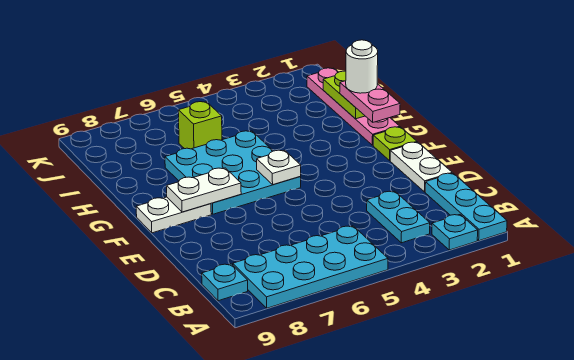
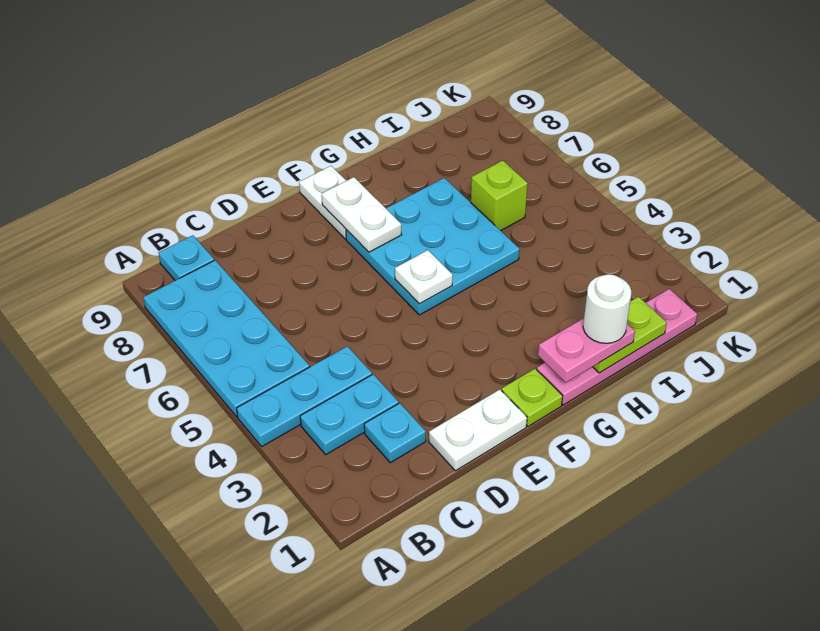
cyan 1x3 plate [425,173,507,241] -> cyan 1x3 plate moved to [237,346,372,446]
cyan 1x1 plate [432,215,478,250] -> cyan 1x1 plate moved to [364,403,426,463]

